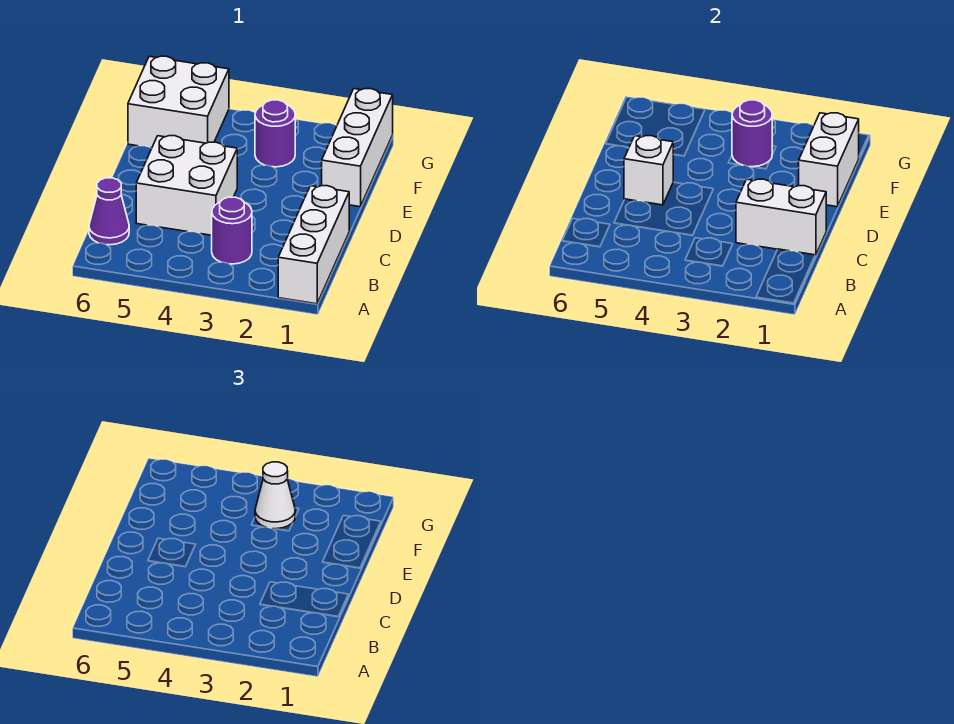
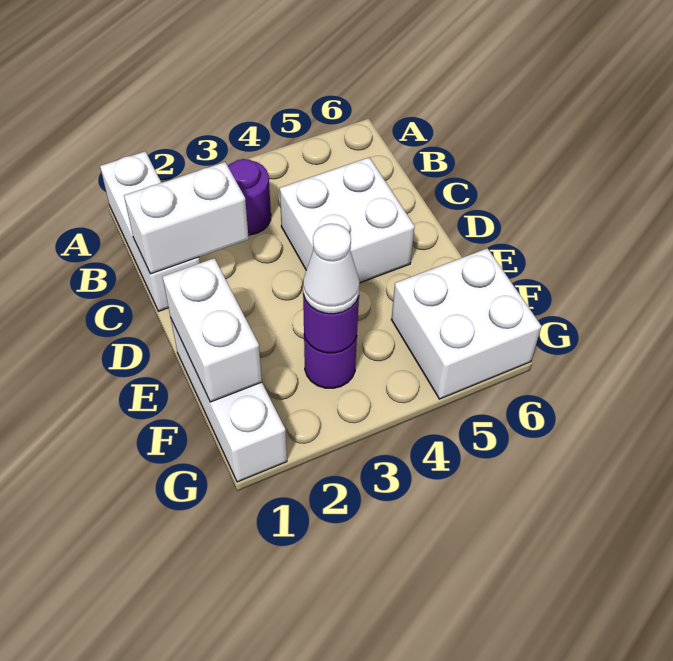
purple 1x1 cone [89,178,129,245] -> none
white 1x1 brick [624,136,674,205] -> none

